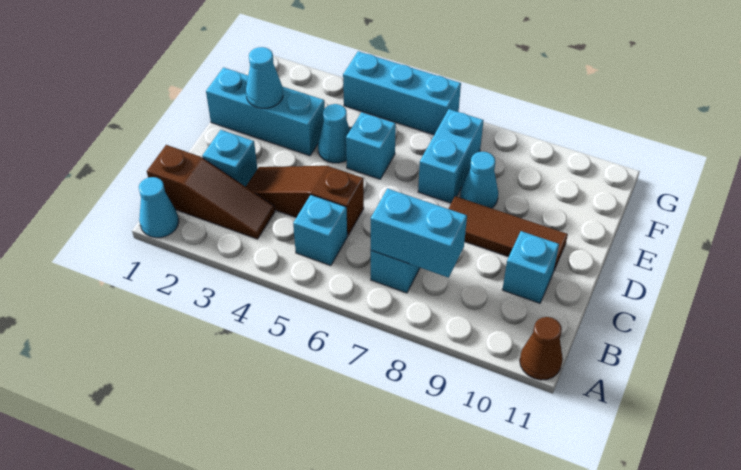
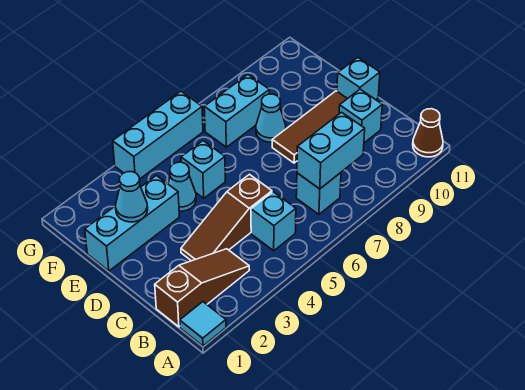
cyan 1x1 cone [139,177,179,238] -> cyan 1x1 tile [180,302,226,346]
cyan 1x1 brick [202,130,257,187] -> cyan 1x1 brick moved to [337,58,380,100]
cyan 1x2 brick [418,109,484,203] -> cyan 1x2 brick turned to [204,75,269,147]

